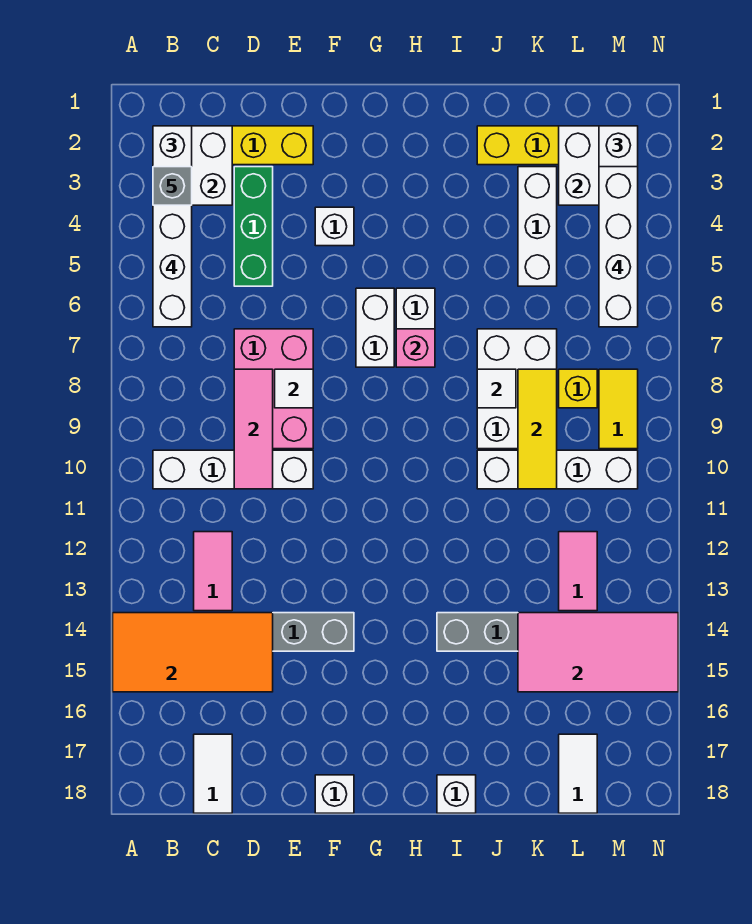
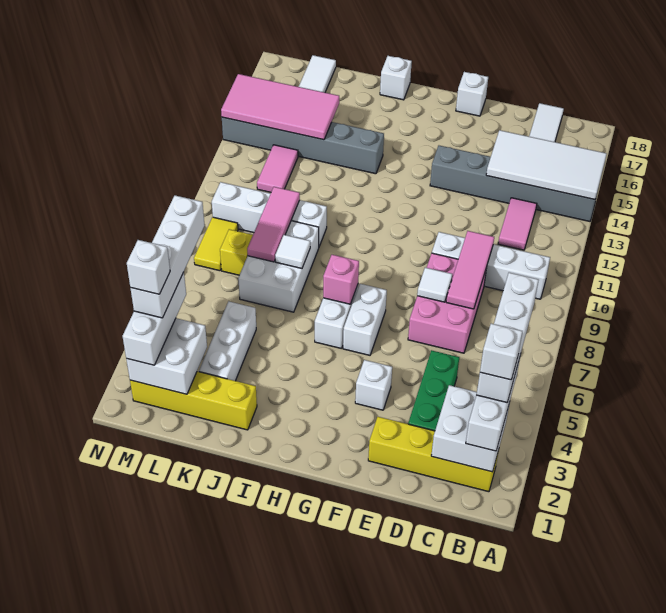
orange 2x4 tile [113,613,273,692] -> white 2x4 tile [486,130,606,199]
grey 1x1 brick [153,167,192,205] -> white 1x1 brick [480,324,522,380]
yellow 1x3 tile [518,369,557,489] -> pink 1x3 tile [247,187,300,262]
none -> white 1x1 brick [127,240,170,294]

